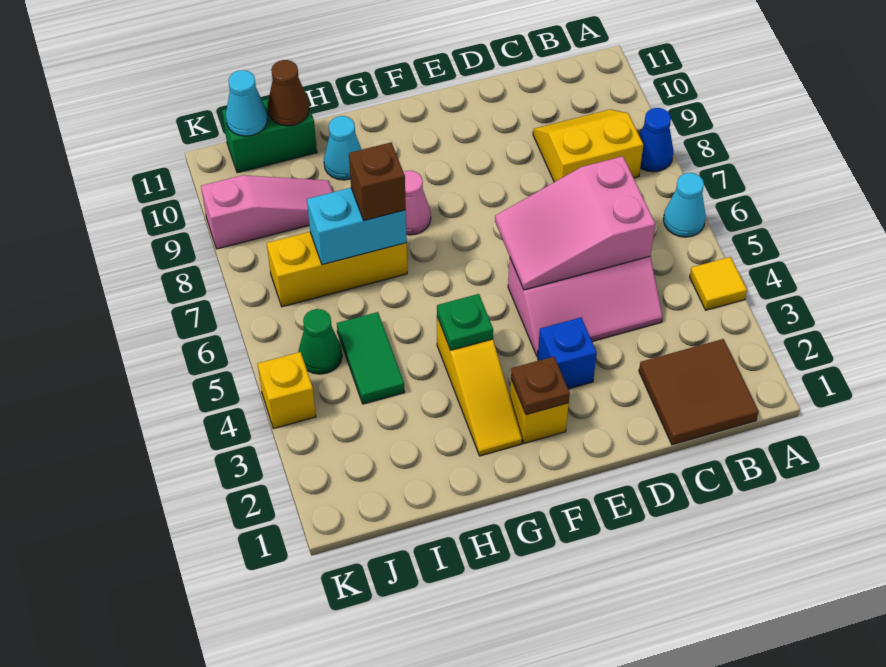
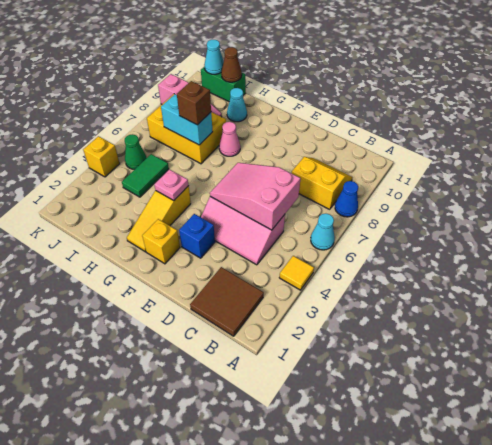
brown 1x1 plate [511,357,570,415] -> none
green 1x1 plate [437,294,493,350] -> pink 1x1 plate [154,169,189,201]
yellow 1x3 brick [267,232,407,307] -> yellow 2x3 brick [147,94,226,164]

